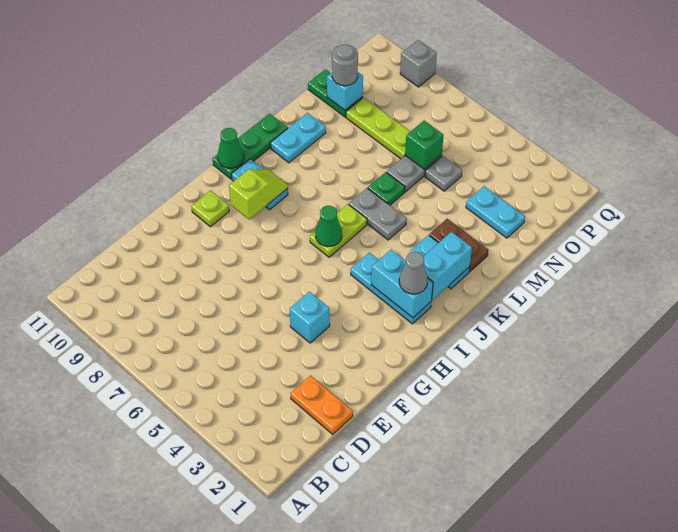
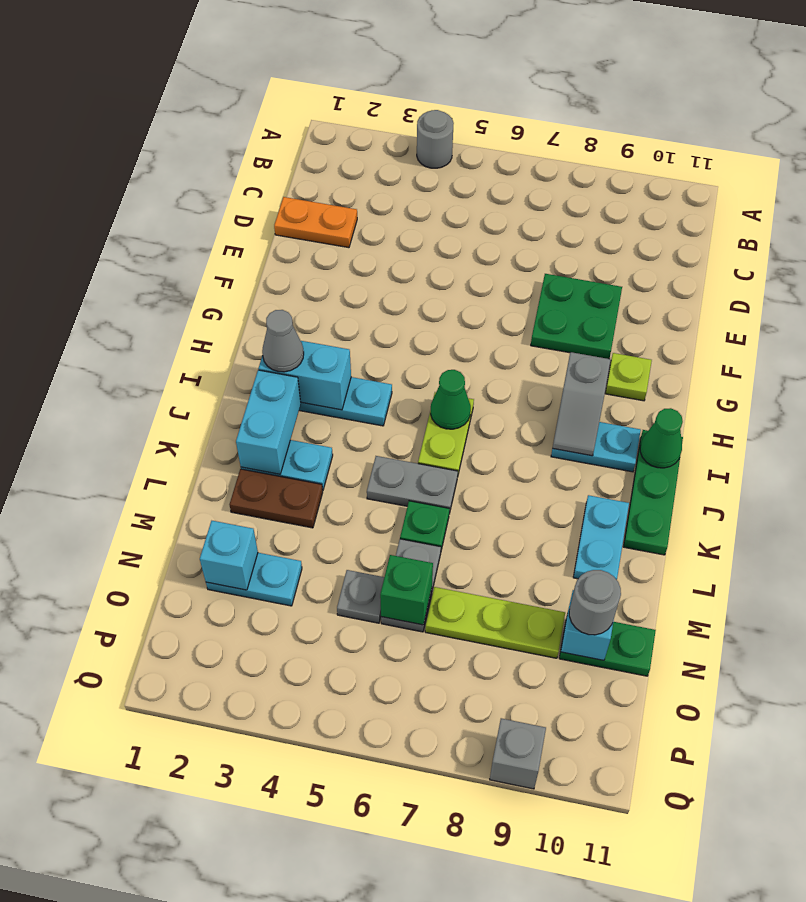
none -> grey 1x1 round brick [417,110,454,168]
none -> green 2x2 plate [531,274,622,359]
cyan 1x1 brick [290,292,330,343] -> cyan 1x1 brick moved to [200,521,258,590]
lime 1x2 slope [229,169,288,219] -> grey 1x2 slope [553,352,611,456]

